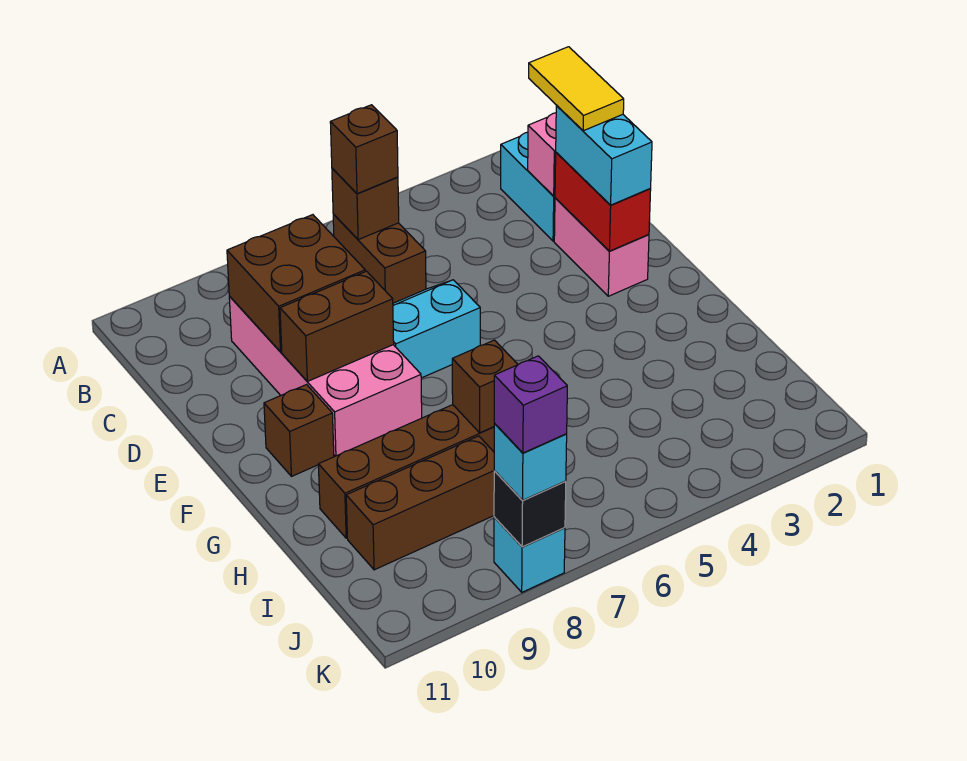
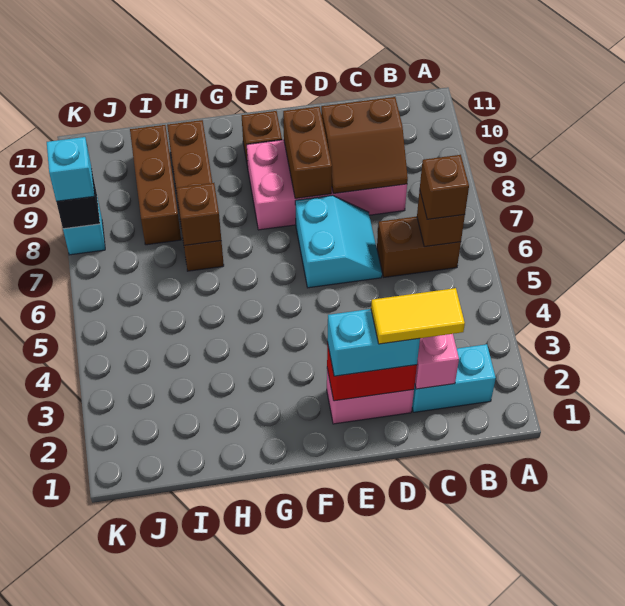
brown 2x2 brick [227,215,365,352] -> brown 2x2 slope [321,97,408,193]
purple 1x1 brick [494,356,567,453] -> none

